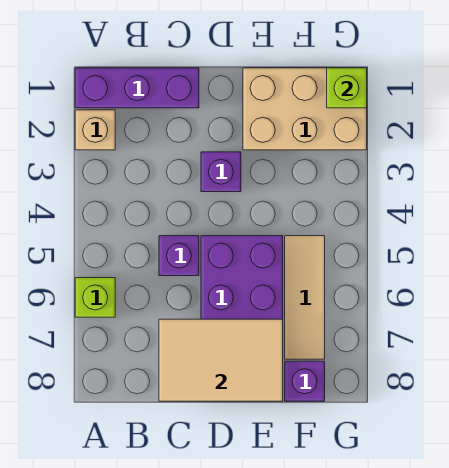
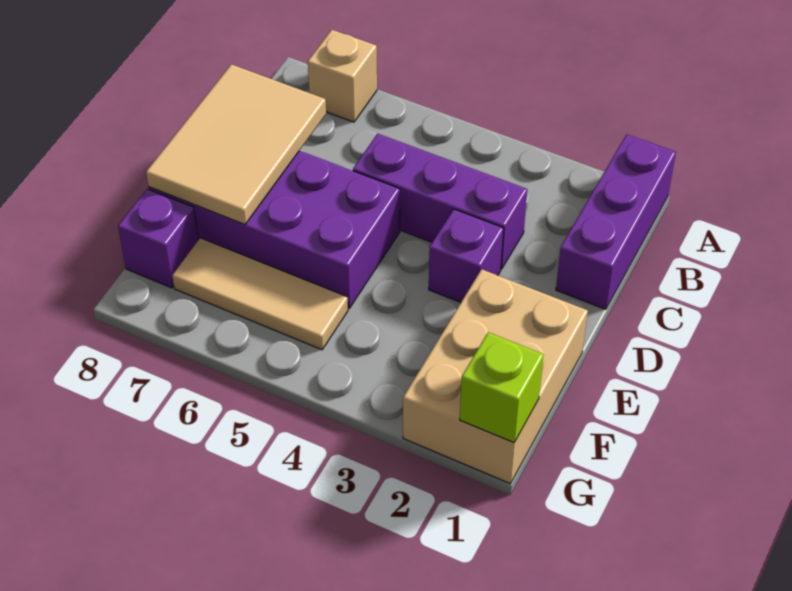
tan 1x1 brick [75,110,115,150] -> tan 1x1 brick moved to [308,30,377,122]
lime 1x1 brick [75,278,115,317] -> none
purple 1x1 brick [159,236,199,276] -> purple 1x3 brick [353,134,527,269]

